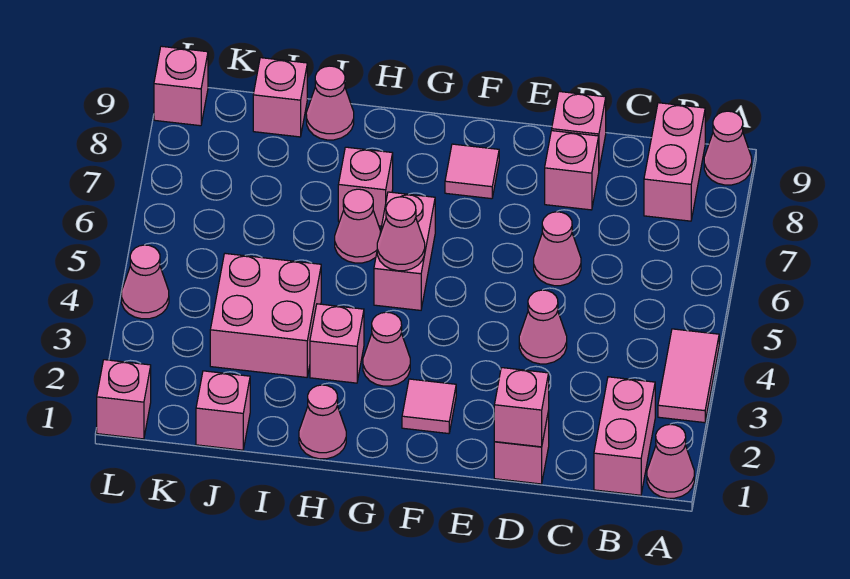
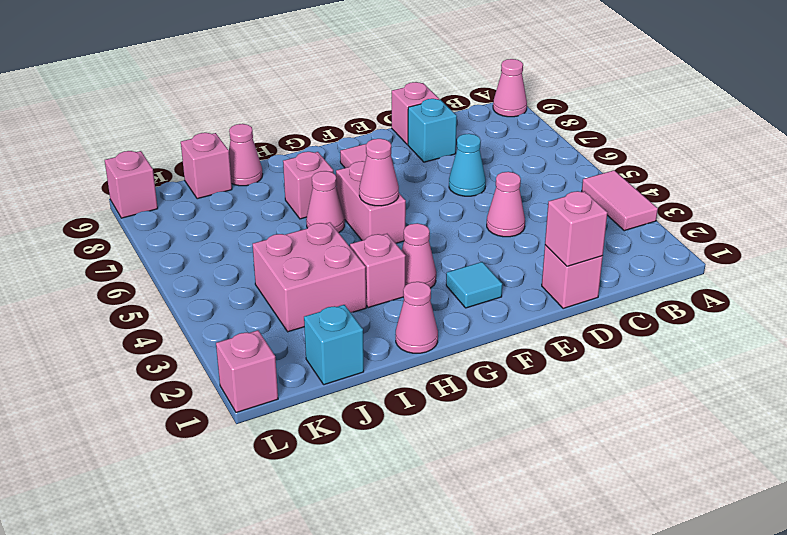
pink 1x1 cone [647,424,694,498] -> none
pink 1x2 brick [594,377,655,495] -> none
pink 1x2 brick [644,103,705,221] -> none
pink 1x1 cone [534,212,581,286] -> cyan 1x1 cone [449,134,486,196]
pink 1x1 brick [545,131,599,210] -> cyan 1x1 brick [408,99,457,162]
pink 1x1 tile [402,379,456,434] -> cyan 1x1 tile [446,262,502,308]
pink 1x1 brick [196,371,250,450] -> cyan 1x1 brick [304,305,364,385]
pink 1x1 cone [122,245,169,319] -> none

